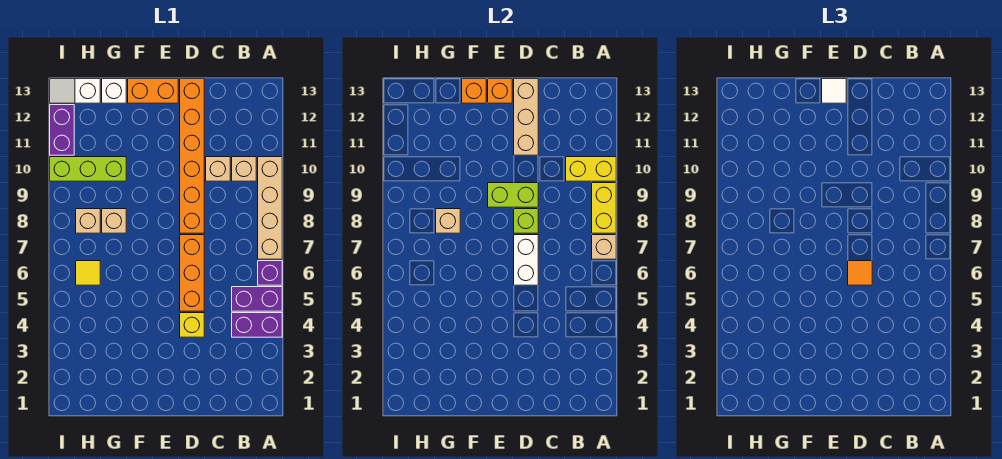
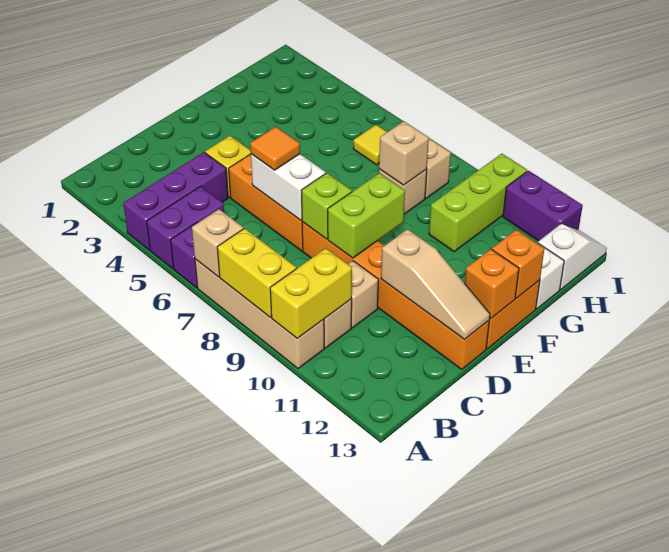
purple 1x2 brick [232,313,282,337] -> purple 1x3 brick [123,152,228,250]
tan 1x3 brick [514,79,538,155] -> tan 1x3 slope [381,229,490,340]
white 1x1 tile [822,79,846,103] -> none

